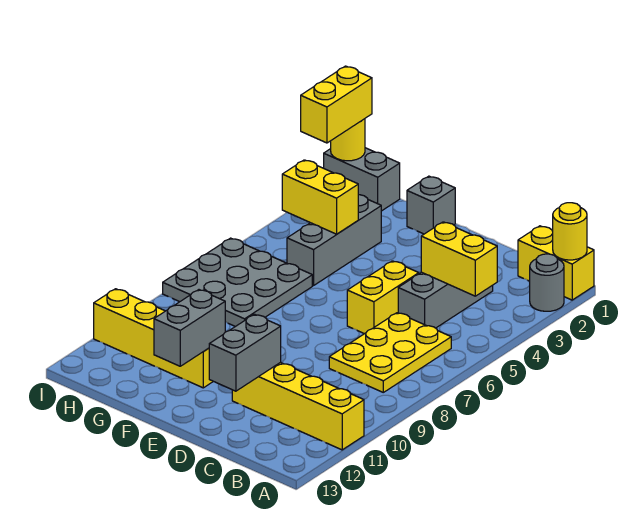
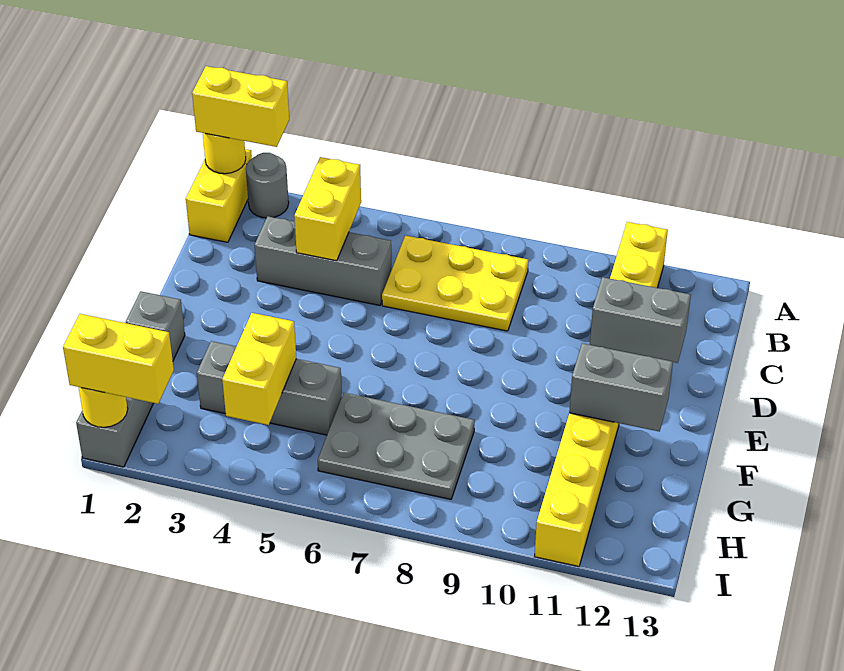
yellow 1x2 brick [347,261,419,334] -> yellow 1x2 brick moved to [192,66,289,147]
grey 3x3 plate [163,238,312,327] -> grey 2x3 plate [318,393,475,499]

